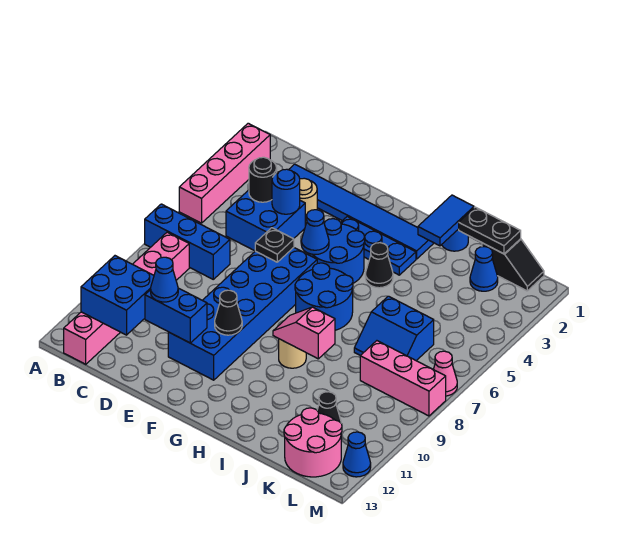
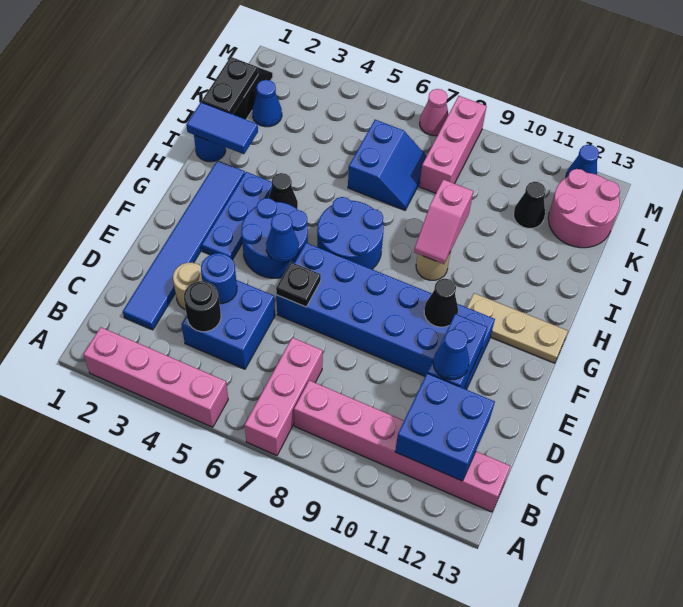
blue 1x3 brick [145,204,230,279] -> pink 1x3 brick [245,338,323,455]
none -> tan 1x3 plate [467,293,568,363]

